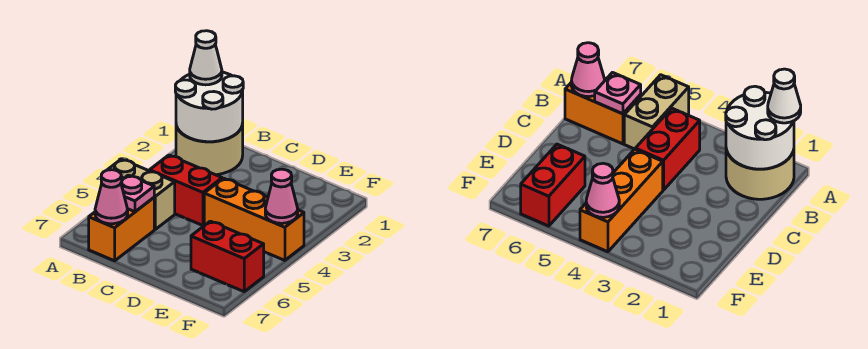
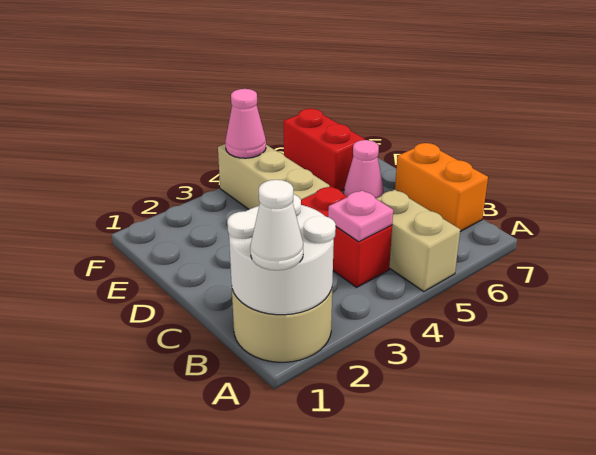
orange 1x2 brick [89,198,154,261] -> orange 1x2 brick turned to [395,143,488,232]
pink 1x1 plate [121,175,154,212] -> pink 1x1 plate moved to [328,190,393,242]
pink 1x1 cone [95,170,128,224] -> pink 1x1 cone moved to [344,140,384,198]
orange 1x3 brick [204,178,304,260] -> tan 1x3 brick [218,144,330,209]

